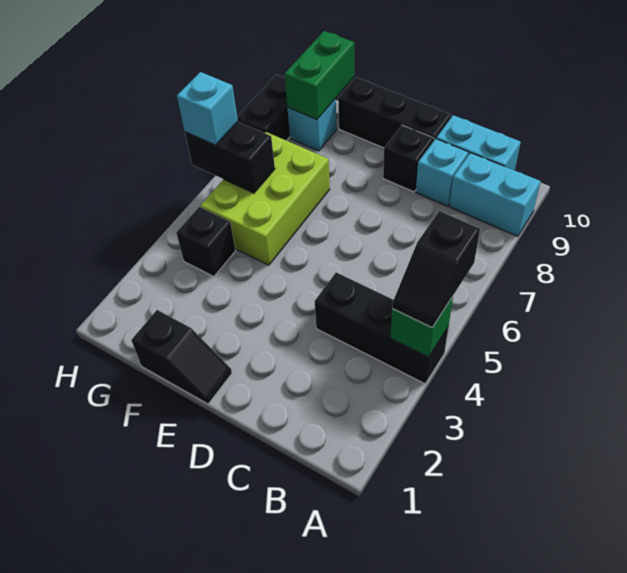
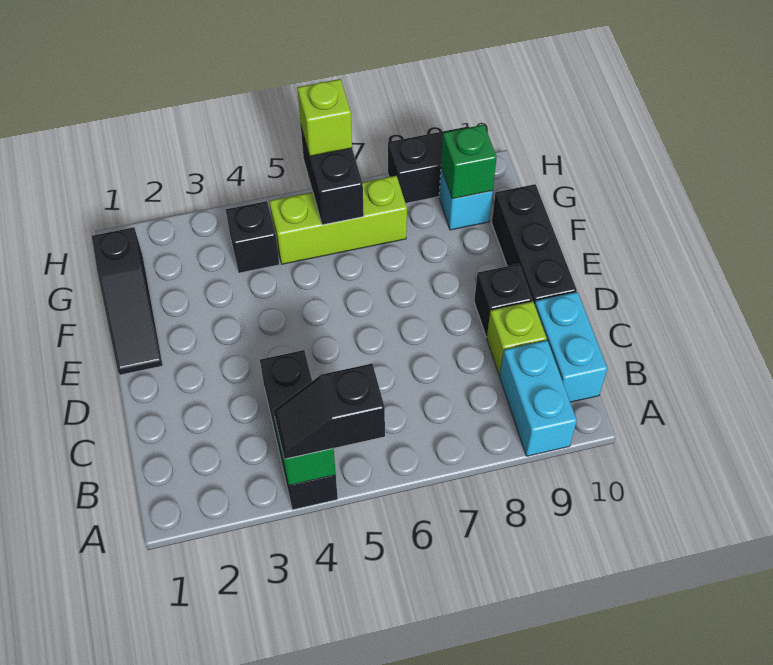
cyan 1x1 brick [416,139,468,206] -> lime 1x1 brick [487,301,547,375]
black 1x2 slope [131,310,232,404] -> black 1x3 slope [92,227,163,375]
lime 2x3 brick [200,132,330,265] -> lime 1x3 brick [269,176,407,264]
green 1x2 brick [285,31,354,120] -> green 1x1 brick [441,125,497,199]
cyan 1x1 brick [177,72,238,145] -> lime 1x1 brick [297,79,352,156]

